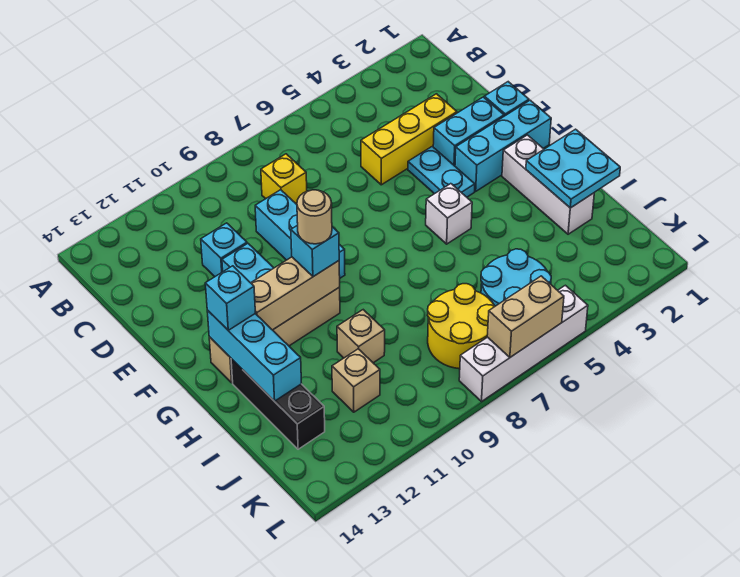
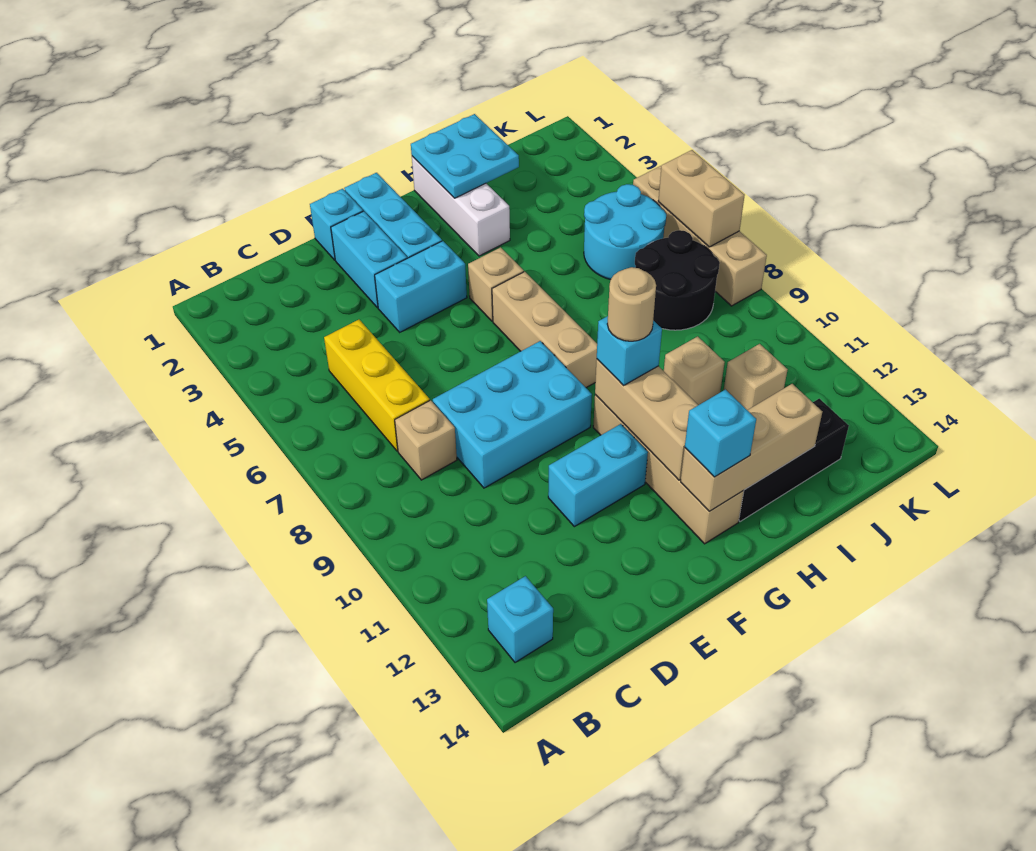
yellow 1x1 brick [261,154,307,204] -> tan 1x1 brick [395,400,457,480]
yellow 1x3 brick [361,94,457,185] -> yellow 1x3 brick moved to [324,320,430,451]
cyan 1x3 brick [255,190,345,278] -> cyan 2x3 brick [433,341,592,488]
cyan 1x1 brick [201,223,247,277] -> cyan 1x1 brick moved to [487,576,553,663]
cyan 1x2 plate [408,146,475,197] -> cyan 1x2 brick [375,241,467,332]
white 1x3 brick [502,135,594,234] -> white 1x3 brick turned to [412,156,510,256]
white 1x1 brick [426,184,472,244] -> tan 1x1 brick [468,247,524,321]
none -> tan 1x3 brick [492,272,597,388]
cyan 1x3 brick [207,310,301,401] -> tan 1x3 brick [681,384,822,511]
yellow 2x2 round brick [427,284,495,369] -> black 2x2 round brick [635,230,720,330]
white 1x4 brick [459,285,588,401] -> tan 1x4 brick [633,166,767,306]

